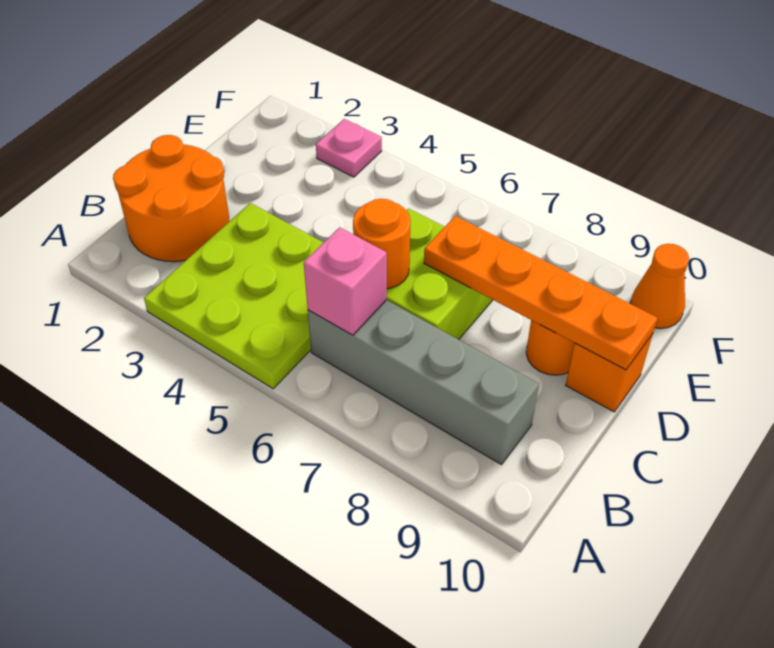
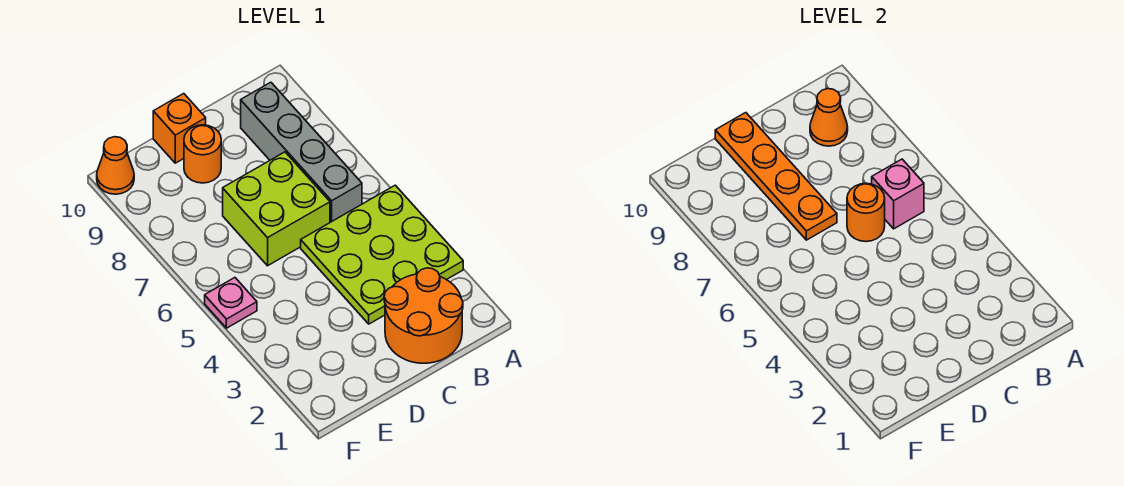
none -> orange 1x1 cone [810,89,848,146]
pink 1x1 plate [316,119,382,177] -> pink 1x1 plate moved to [205,278,257,328]

